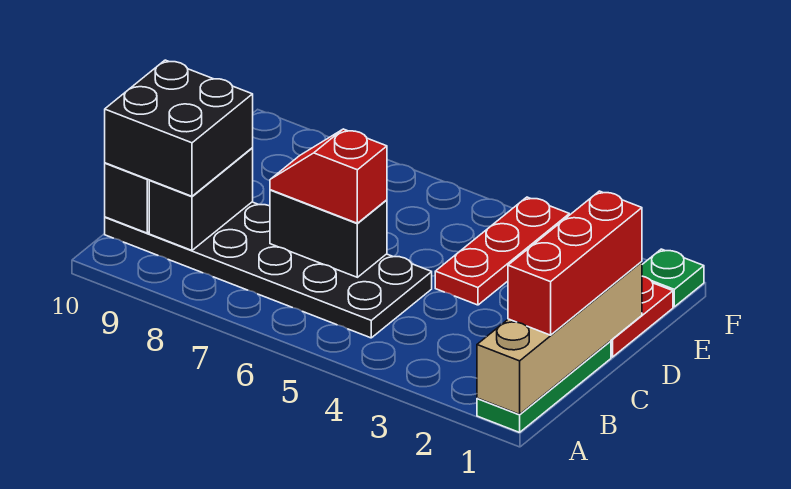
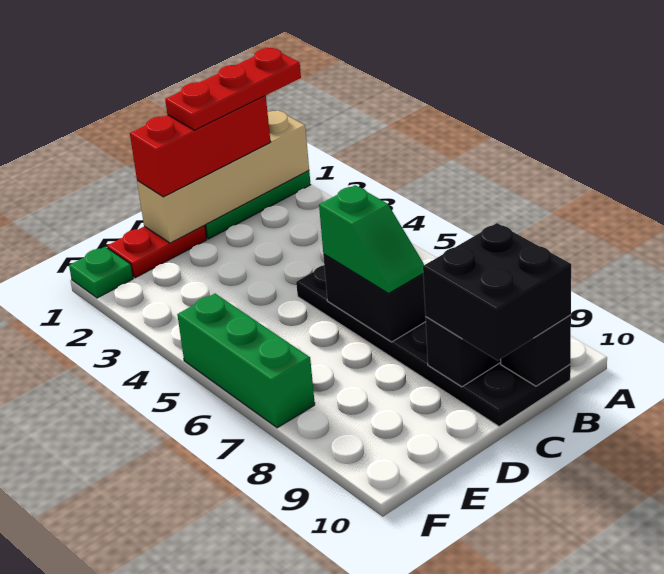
red 1x2 slope [270,129,387,223] -> green 1x2 slope [319,185,424,293]
red 1x3 plate [435,197,569,305] -> red 1x3 plate moved to [165,48,301,130]
none -> green 1x3 brick [177,294,315,428]

